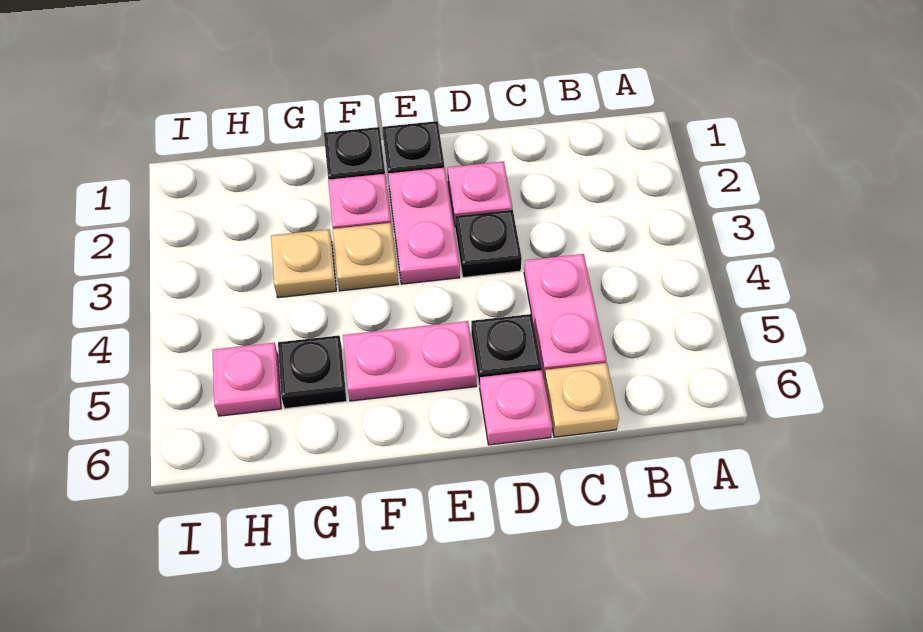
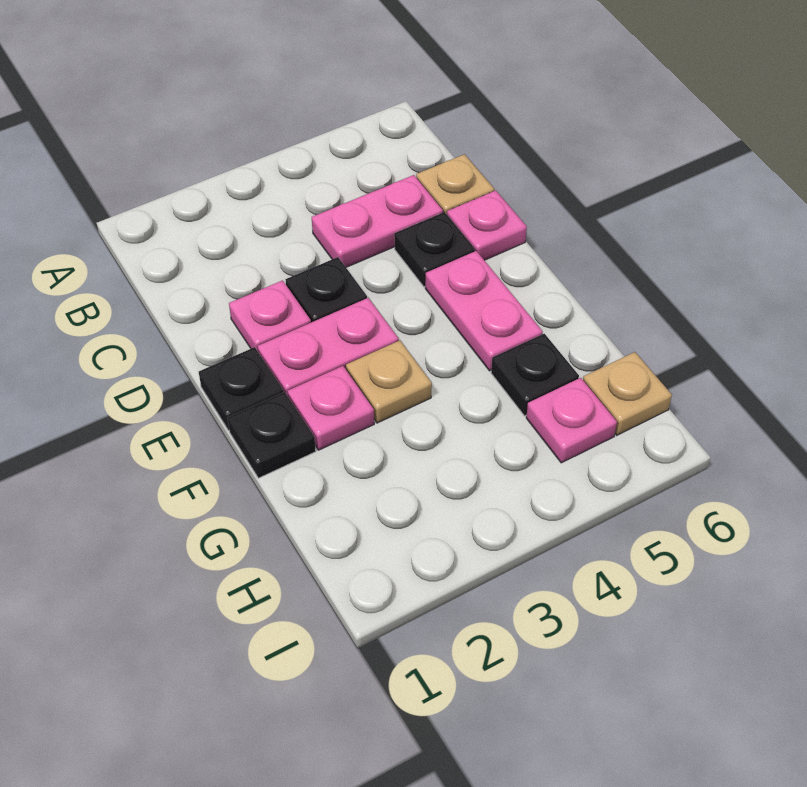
tan 1x1 plate [271,229,336,298] -> tan 1x1 plate moved to [583,352,672,435]

